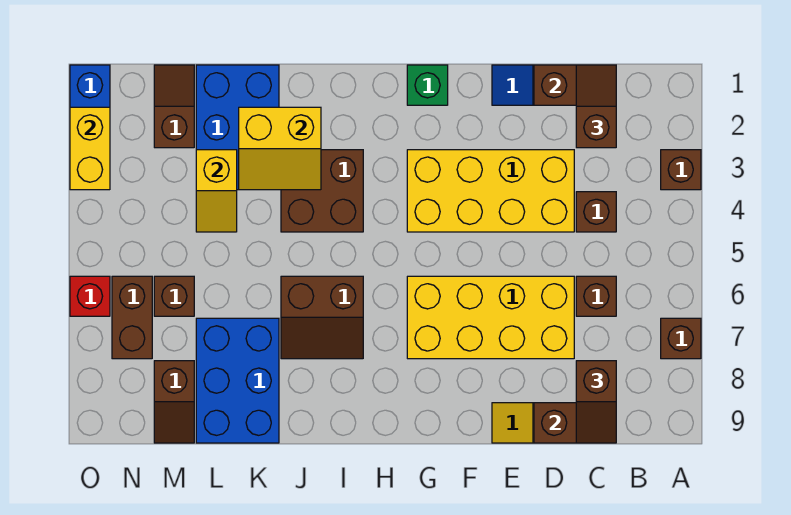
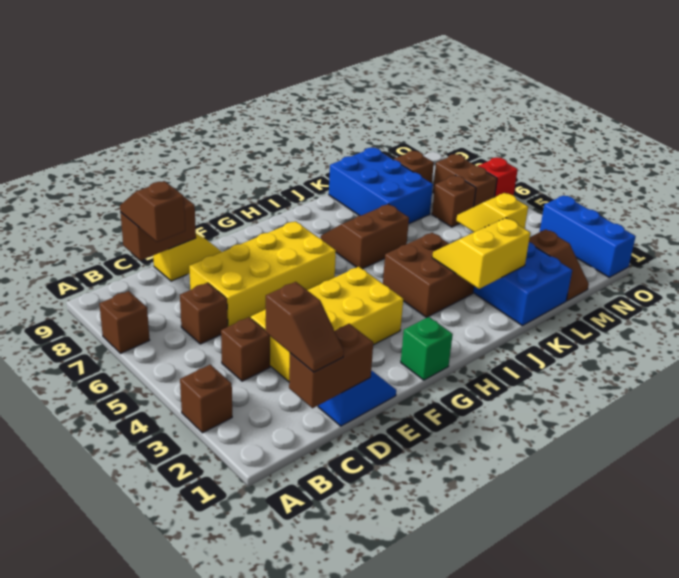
yellow 1x2 brick [70,107,110,190] -> none

